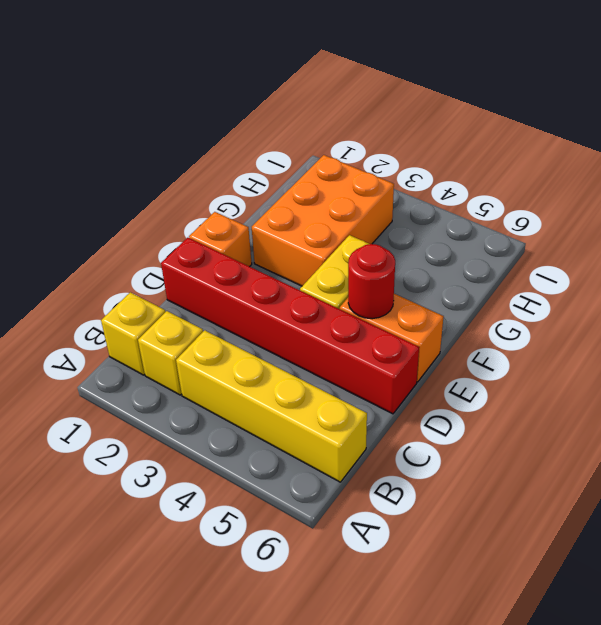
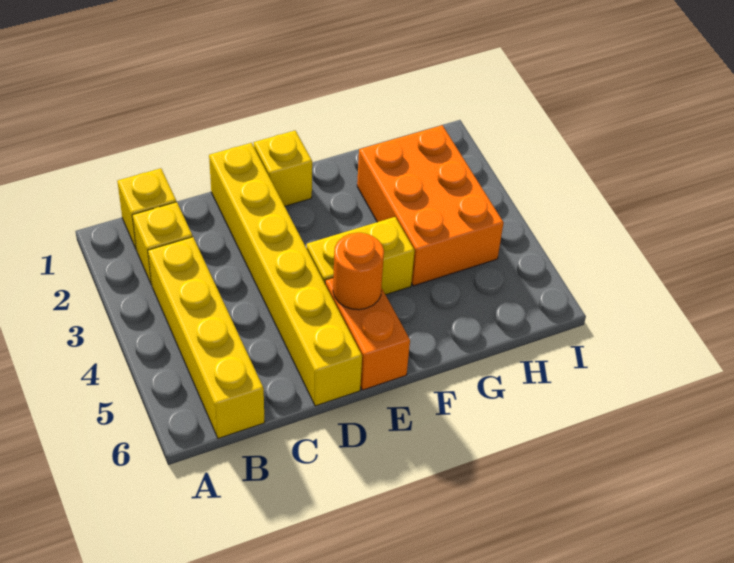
red 1x6 brick [161,238,419,414] -> yellow 1x6 brick [209,143,362,406]
orange 1x1 brick [189,212,252,267] -> yellow 1x1 brick [254,131,312,206]
red 1x1 round brick [348,244,395,319] -> orange 1x1 round brick [333,233,384,310]
orange 2x3 brick [252,155,394,286] -> orange 2x3 brick turned to [357,125,503,286]

